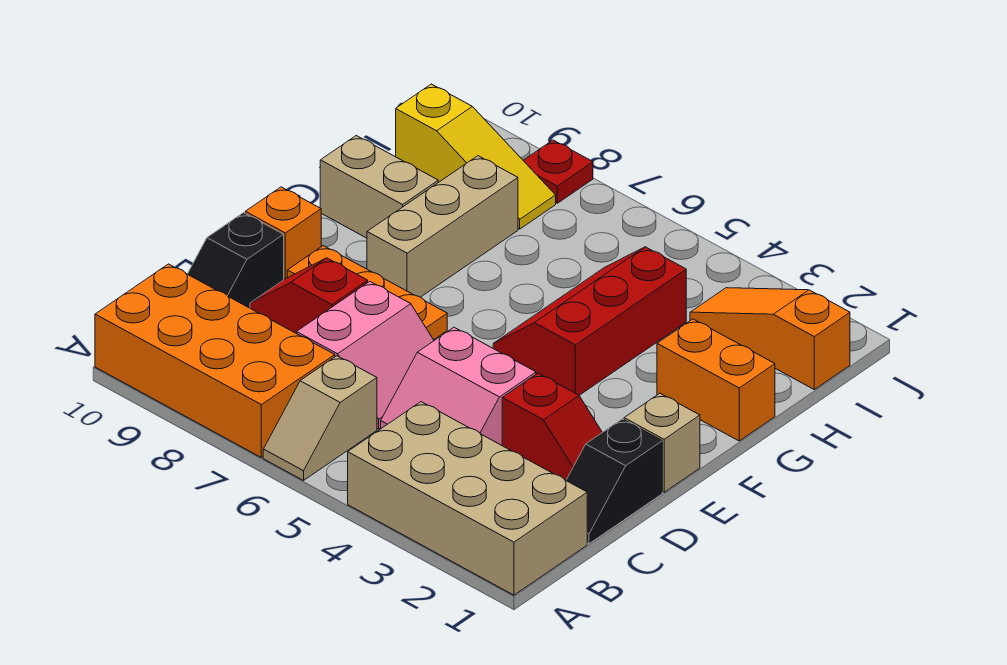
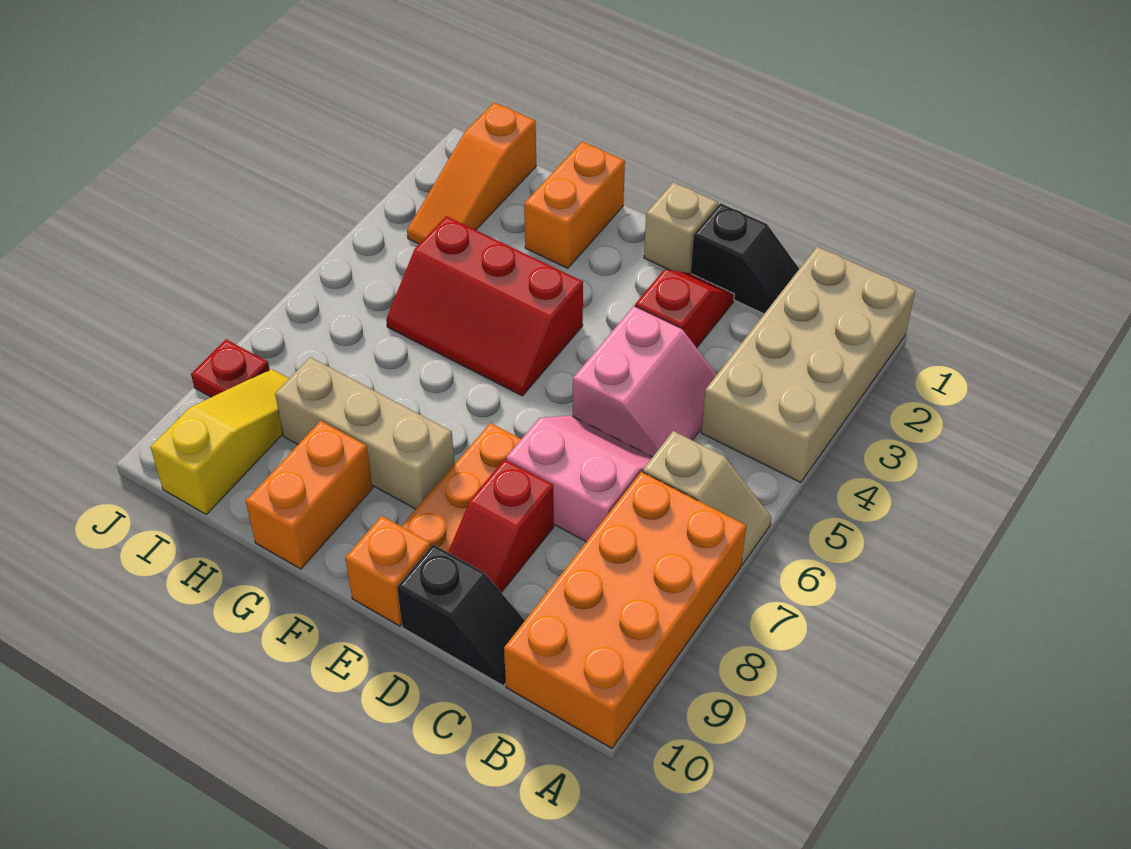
tan 1x2 brick [320,136,438,238] -> orange 1x2 brick [246,421,373,569]

